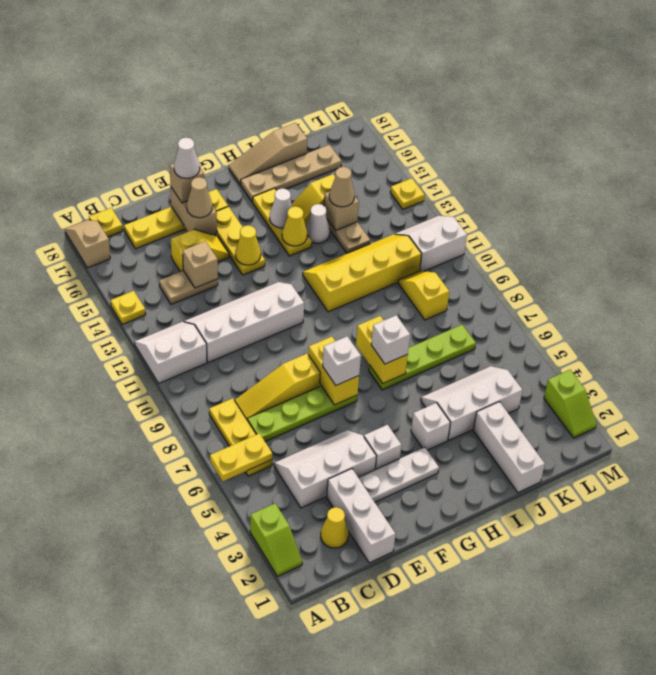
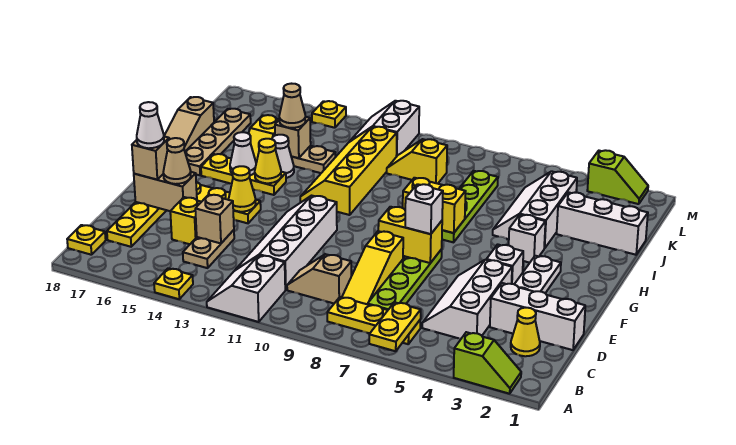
tan 1x2 slope [65,220,110,268] -> tan 1x2 slope moved to [287,254,351,303]
white 1x1 brick [371,315,410,364] -> none

